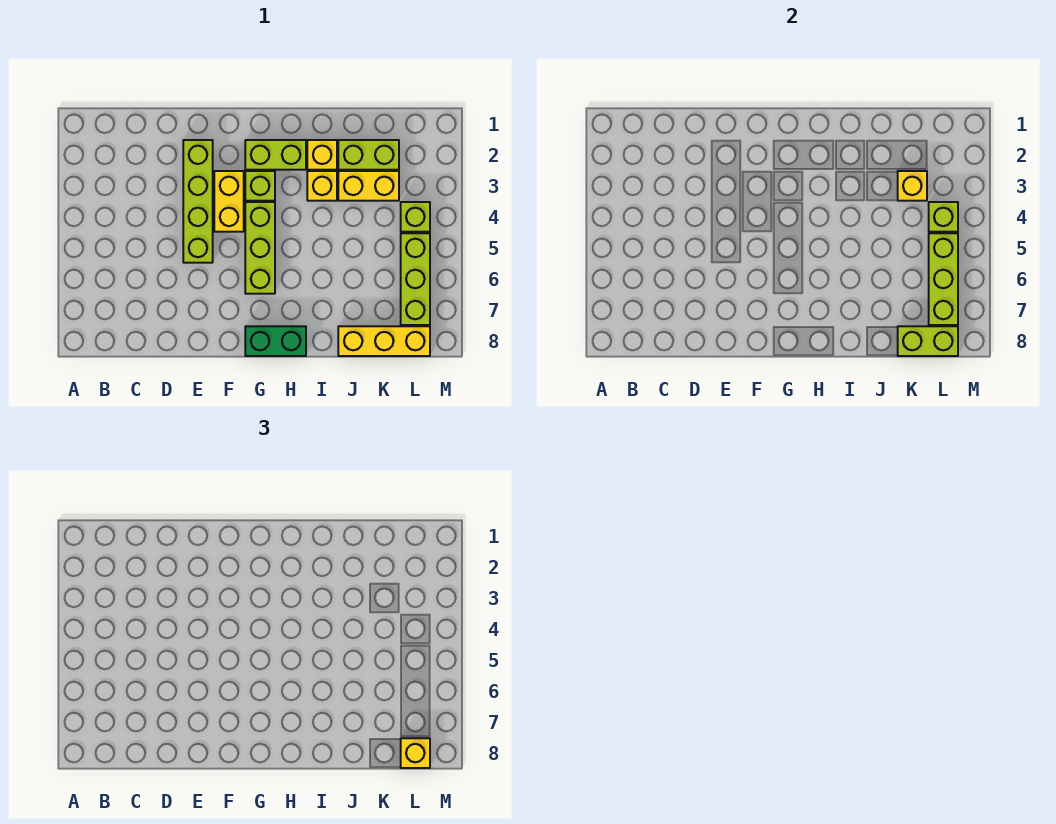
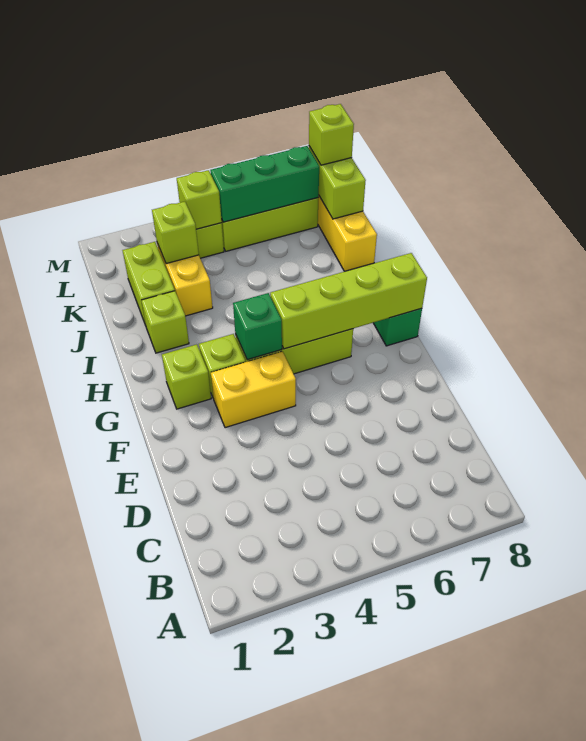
lime 1x4 brick [183,140,213,263] -> lime 1x4 brick moved to [270,253,427,349]
lime 1x2 brick [245,140,306,170] -> lime 1x1 brick [162,344,211,409]
none -> green 1x1 brick [233,293,282,360]
yellow 1x1 brick [307,140,337,170] -> lime 1x1 brick [141,291,189,353]
yellow 1x1 brick [307,171,337,201] -> none
yellow 1x1 brick [898,171,927,201] -> lime 1x1 brick [152,202,199,264]
lime 1x3 brick [929,233,958,325] -> green 1x3 brick [210,146,319,222]
yellow 1x1 brick [401,738,430,768] -> lime 1x1 brick [309,104,354,165]

